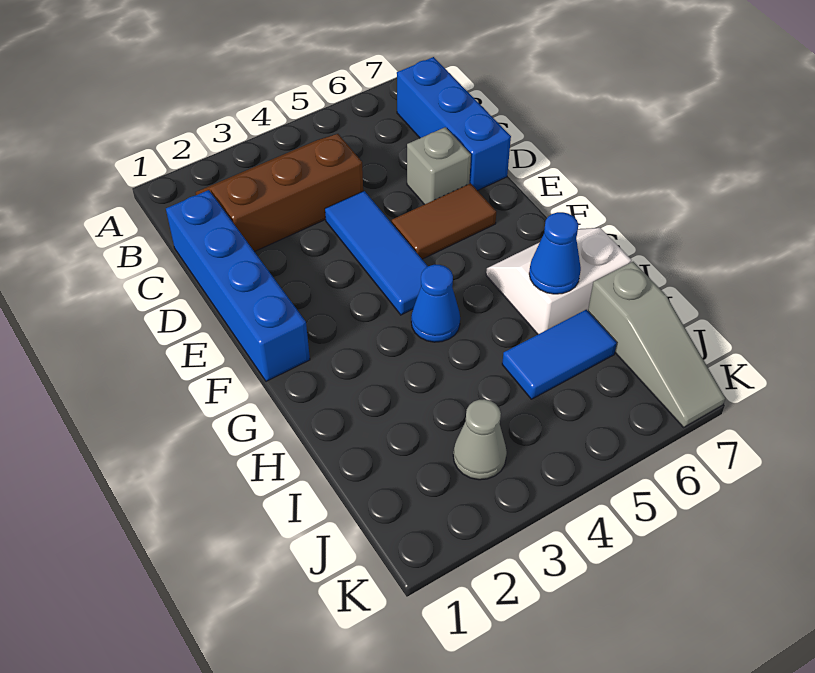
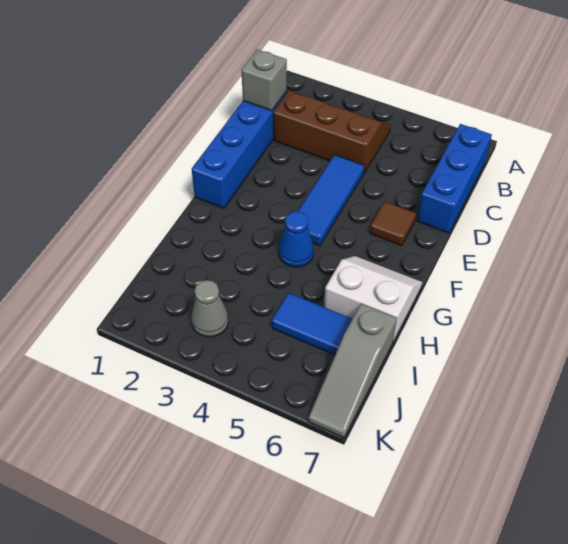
grey 1x1 brick [407,127,471,205] -> grey 1x1 brick moved to [241,49,287,111]
brown 1x2 tile [392,183,496,259] -> brown 1x1 tile [370,202,416,246]
blue 1x1 cone [529,212,581,294] -> none

